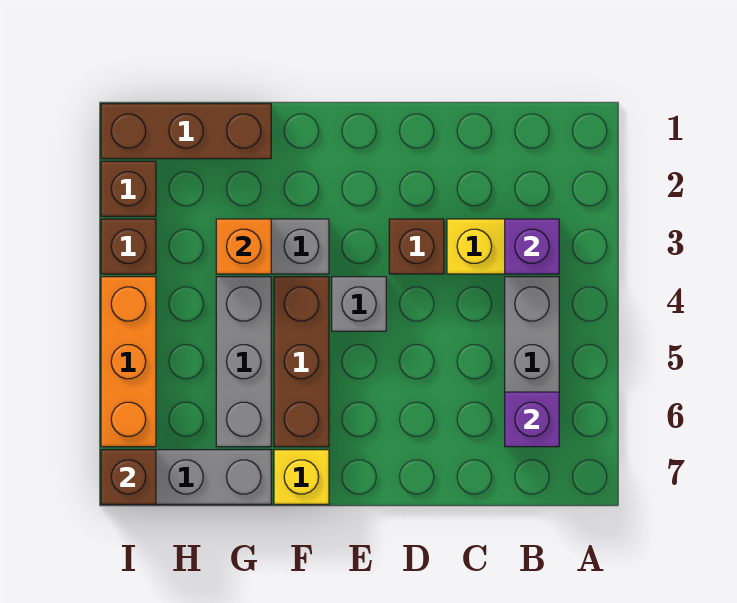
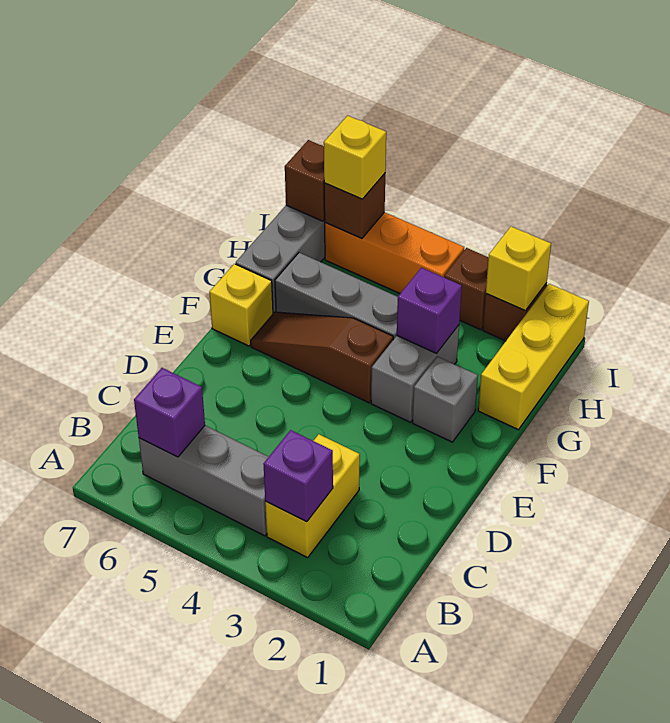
brown 1x1 brick [389,219,444,274] -> brown 1x1 brick moved to [324,174,385,238]
grey 1x1 brick [332,277,386,331] -> grey 1x1 brick moved to [413,357,478,442]
brown 1x3 brick [274,277,329,447] -> brown 1x3 slope [251,312,393,403]
brown 1x3 brick [101,104,271,159] -> yellow 1x3 brick [478,284,589,430]
orange 1x1 brick [216,219,271,274] -> purple 1x1 brick [397,268,462,353]
none -> yellow 1x1 brick [486,226,551,311]
none -> yellow 1x1 brick [324,116,386,199]

